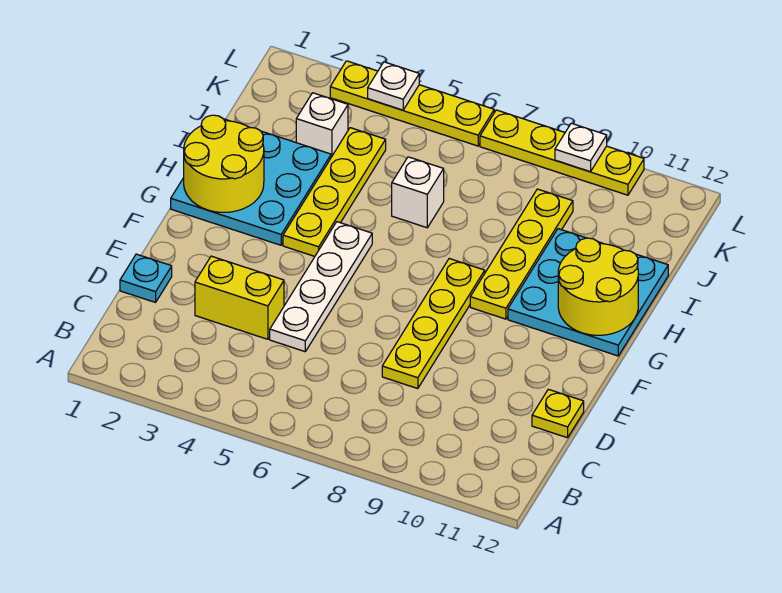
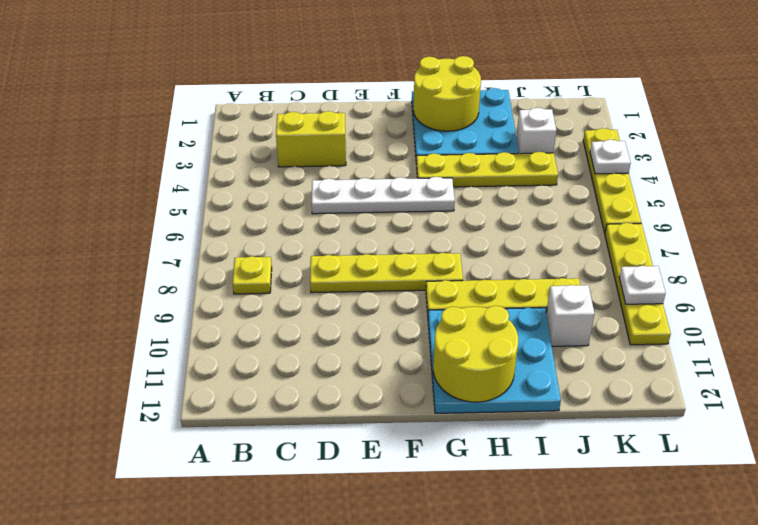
cyan 1x1 plate [120,254,172,302] -> none
yellow 1x2 brick [195,256,284,339] -> yellow 1x2 brick turned to [276,111,346,167]
yellow 1x1 plate [532,389,584,438] -> yellow 1x1 plate moved to [232,256,272,294]
white 1x1 brick [392,157,444,228] -> white 1x1 brick moved to [546,285,594,346]

